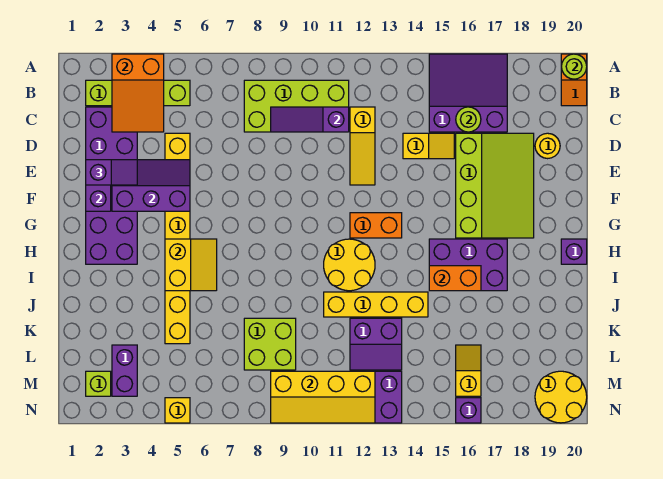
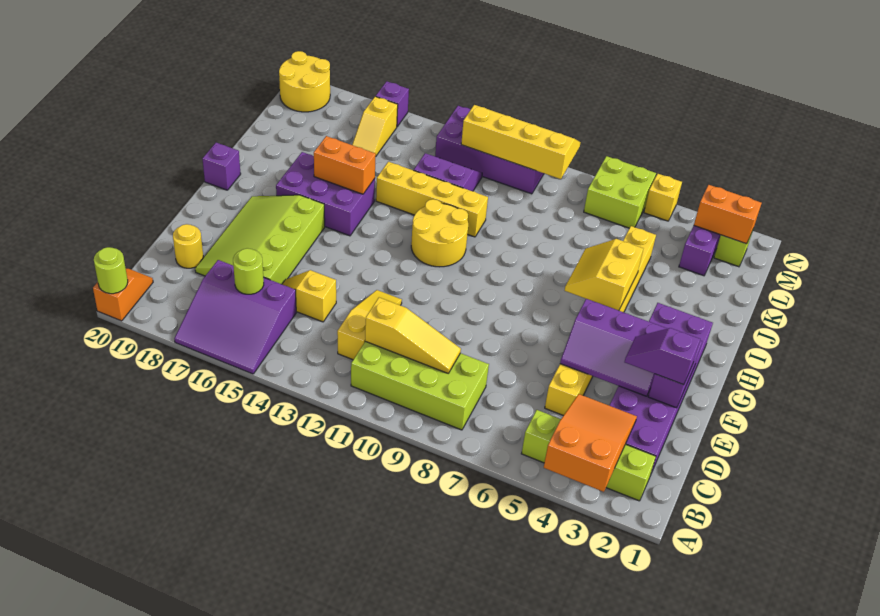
purple 1x3 slope [271,107,349,132] -> yellow 1x3 slope [365,298,461,373]
orange 1x2 brick [350,213,402,238] -> orange 1x2 brick moved to [694,185,761,244]
lime 2x2 brick [244,318,296,370] -> lime 2x2 brick moved to [584,156,656,228]

